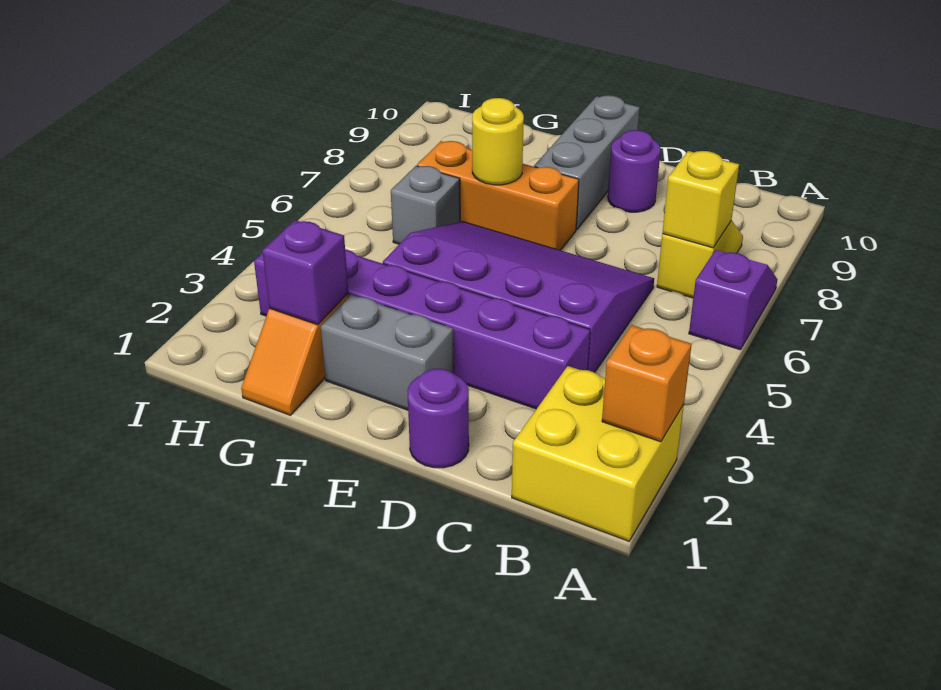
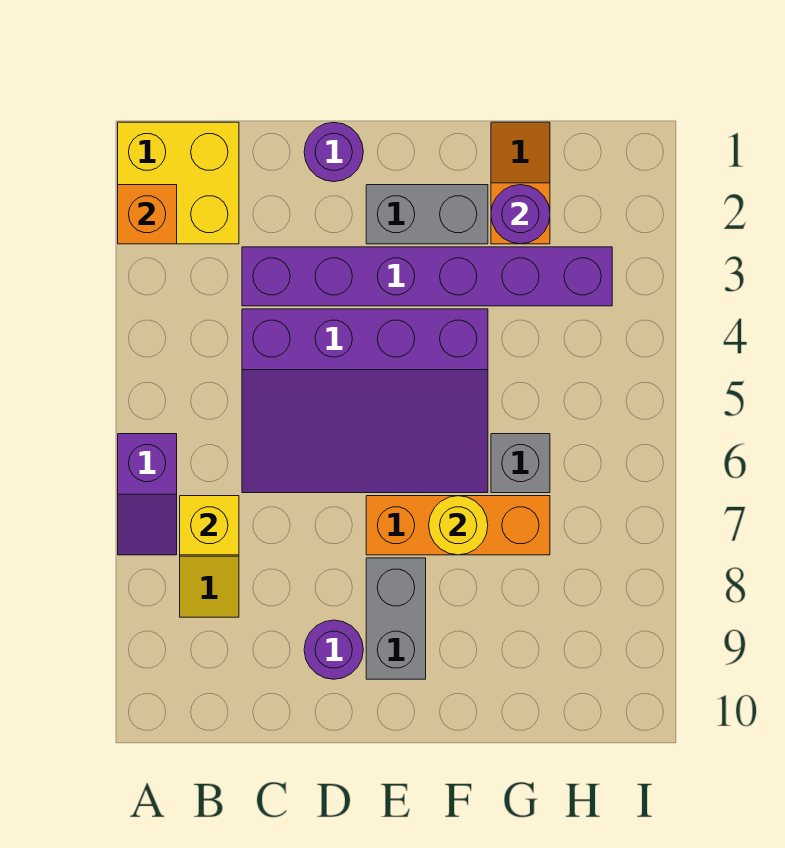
grey 1x3 brick [534,95,640,230] -> grey 1x2 brick [366,558,426,679]
purple 1x1 brick [262,220,348,325] -> purple 1x1 round brick [491,185,550,244]

